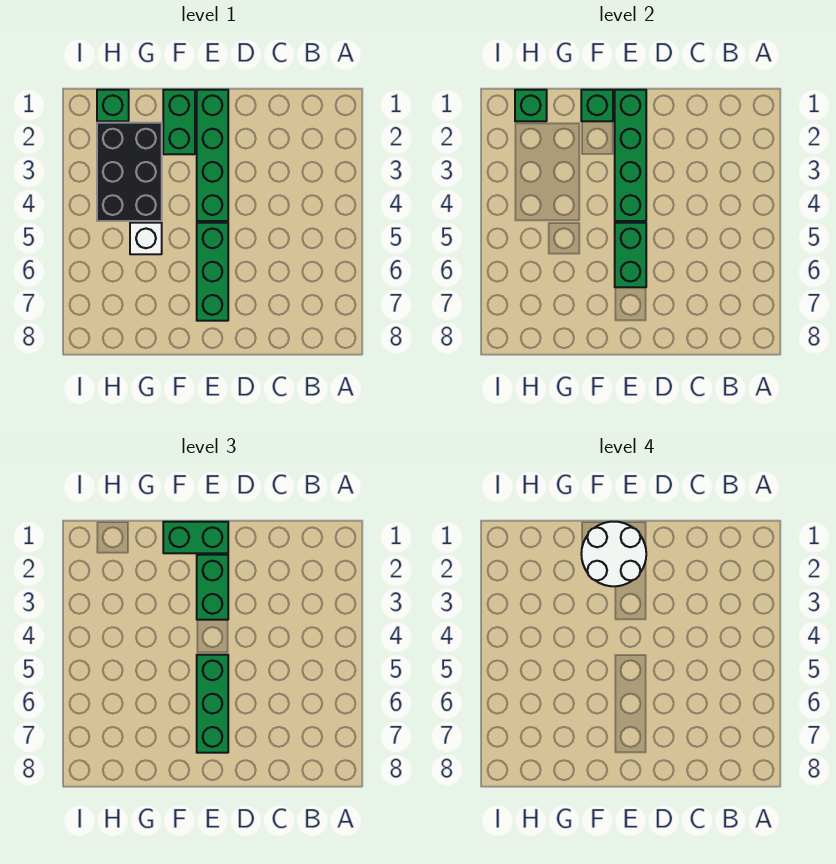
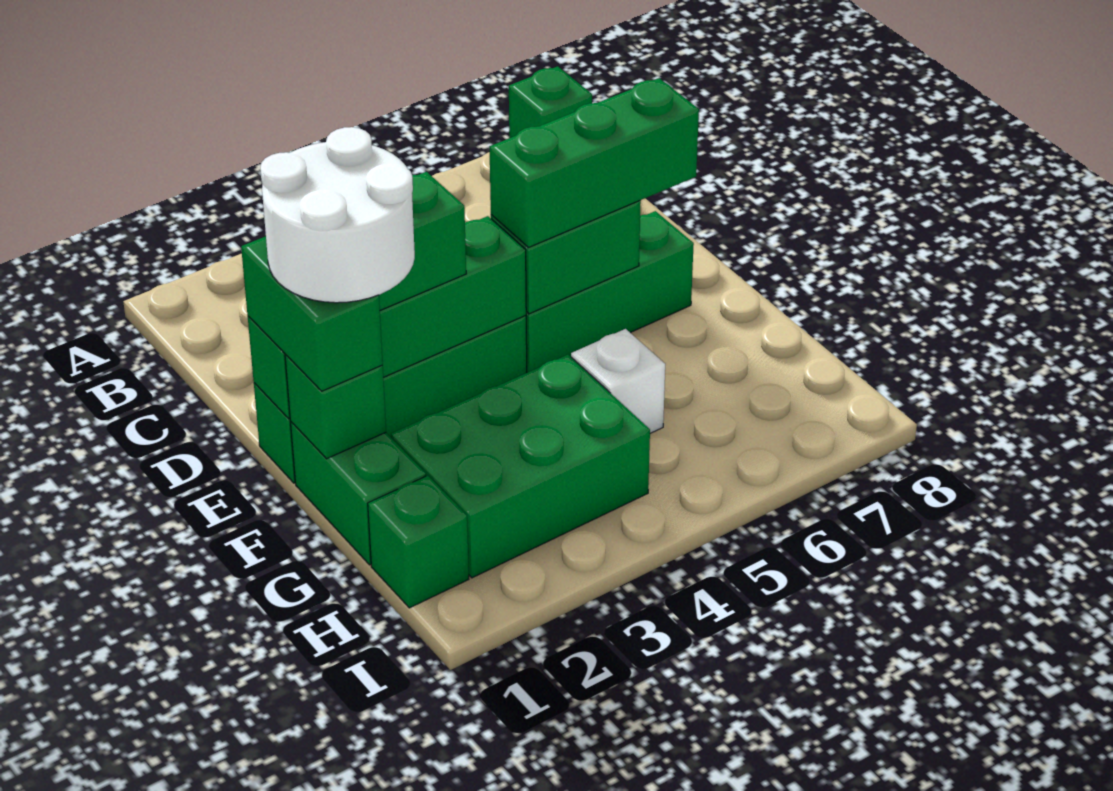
green 1x2 brick [163,90,195,154] -> green 1x2 brick turned to [291,422,426,565]
black 2x3 brick [97,123,162,221] -> green 2x3 brick [391,355,650,578]
green 1x1 brick [515,90,547,121] -> green 1x1 brick moved to [509,66,592,138]

